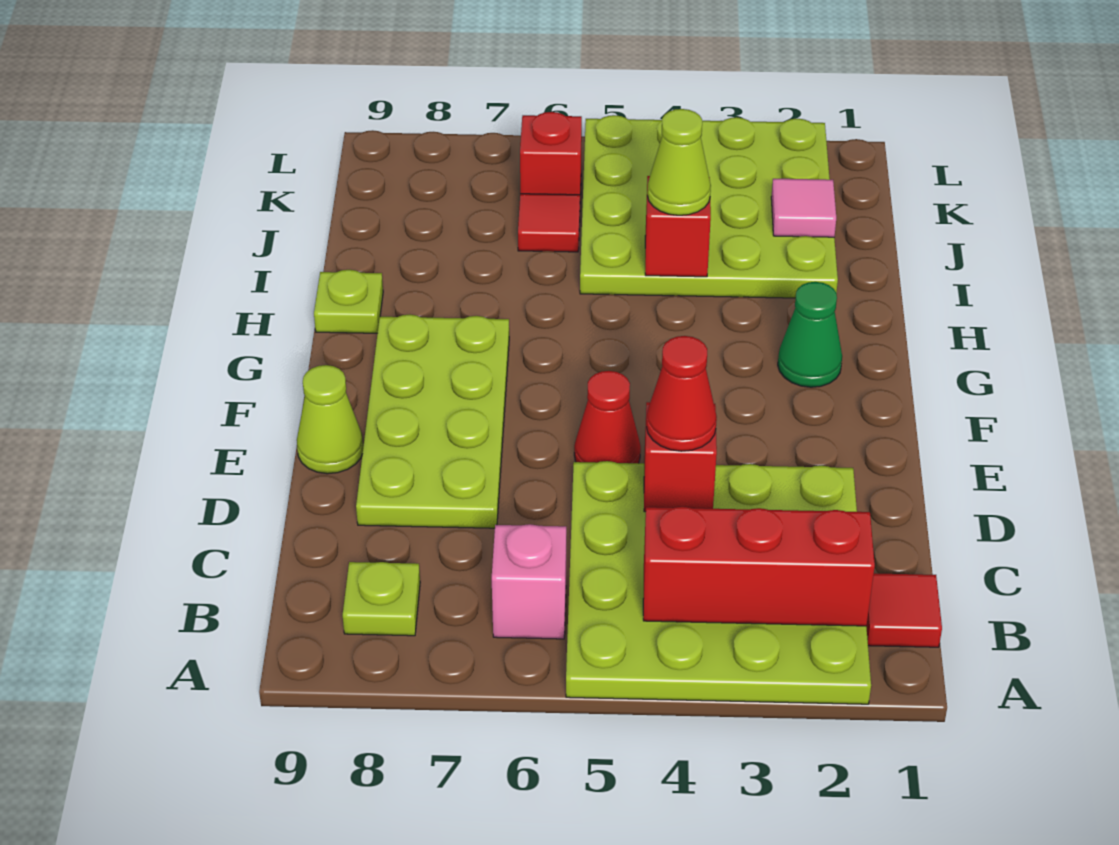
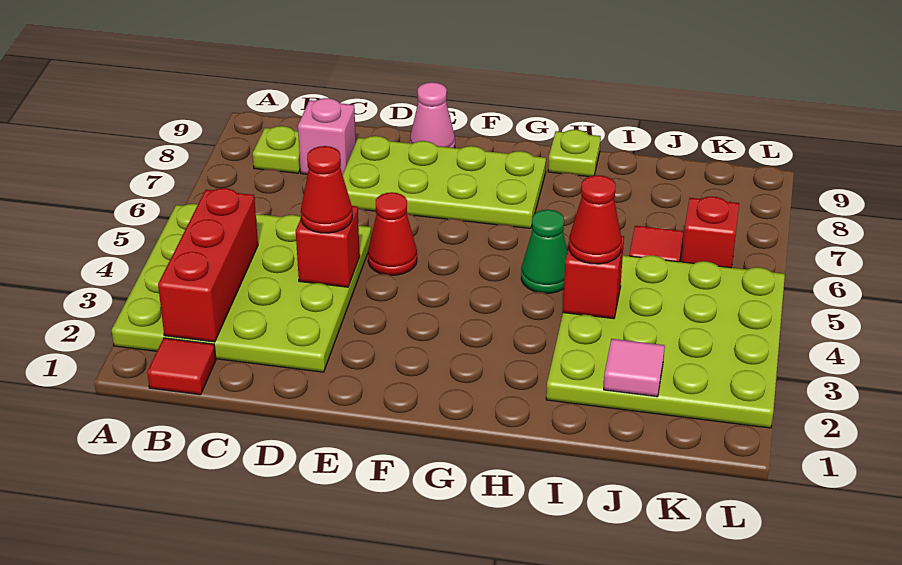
pink 1x1 brick [492,524,566,639] -> pink 1x1 brick moved to [298,98,356,175]
lime 1x1 cone [297,365,363,474] -> pink 1x1 cone [410,82,455,148]
green 1x1 cone [778,282,842,387] -> green 1x1 cone moved to [521,210,567,293]
lime 1x1 cone [647,109,711,215] -> red 1x1 cone [569,175,622,264]

